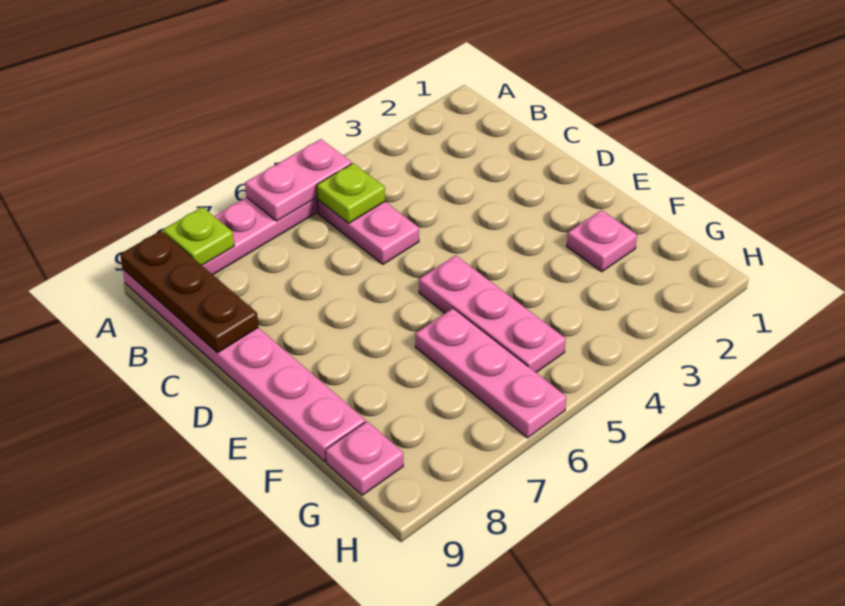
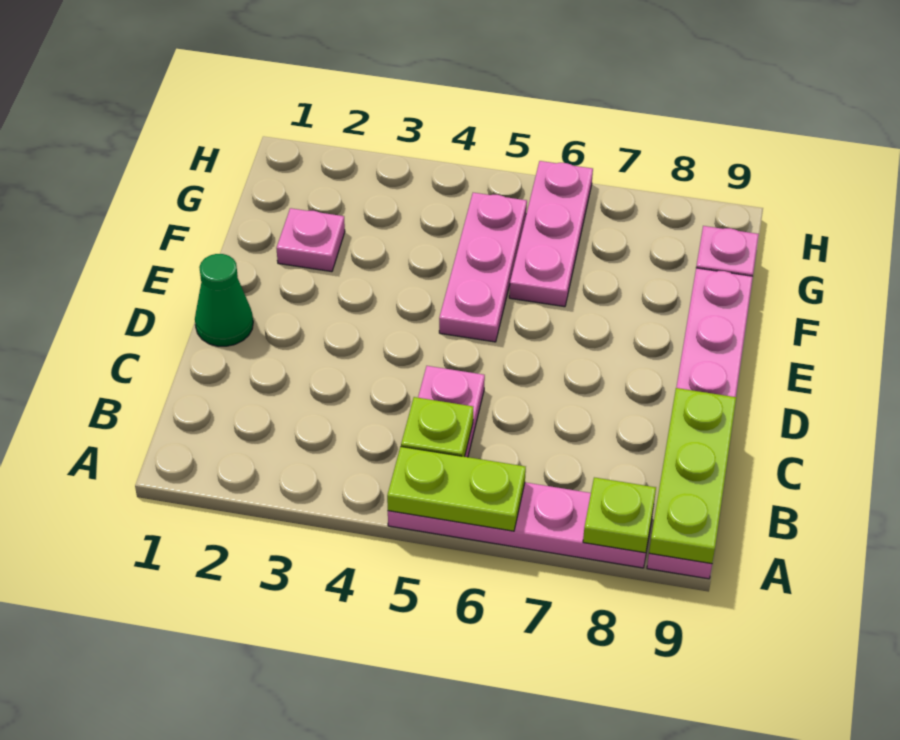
pink 1x2 plate [245,139,352,221] -> lime 1x2 plate [387,447,526,531]
brown 1x3 plate [120,231,258,353] -> lime 1x3 plate [649,388,736,564]
none -> green 1x1 cone [195,254,253,346]

